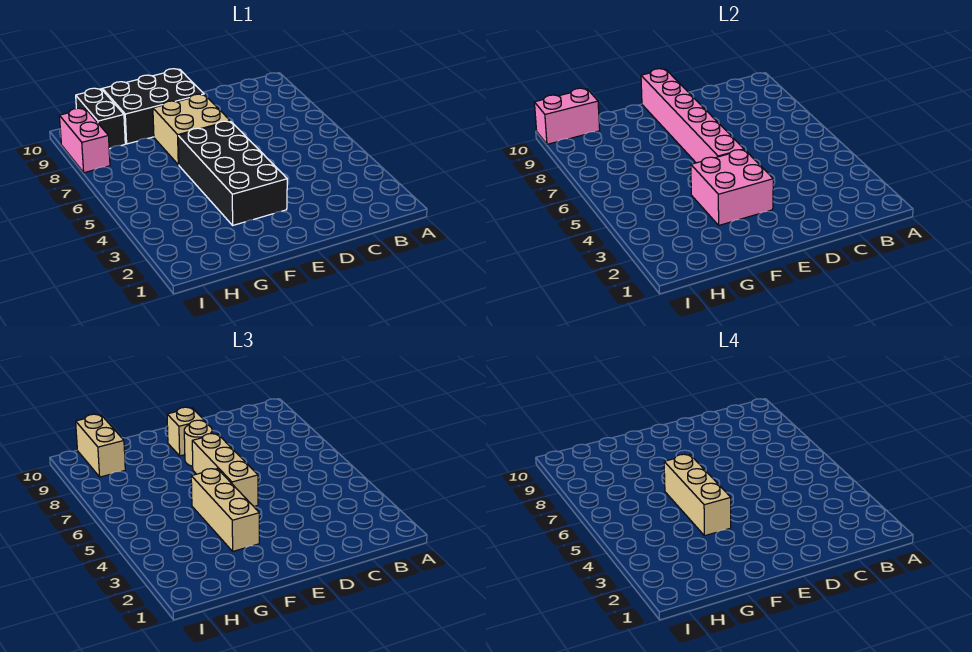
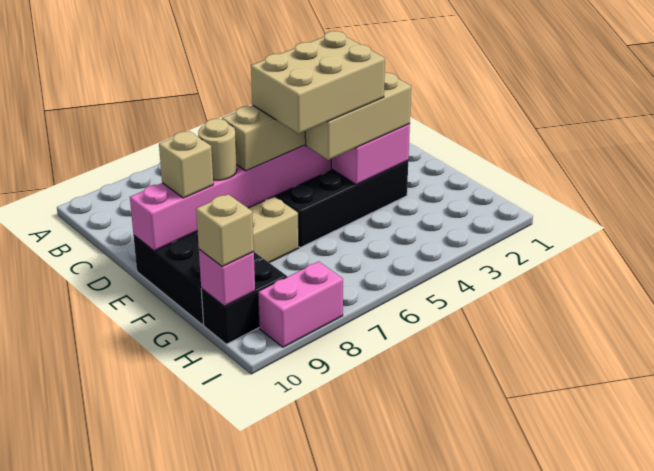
tan 1x3 brick [664,454,731,536] -> tan 2x3 brick [251,31,385,134]
tan 1x2 brick [76,414,125,477] -> tan 1x1 brick [196,194,254,267]
pink 1x2 brick [534,88,600,144] -> pink 1x1 brick [199,249,255,306]

